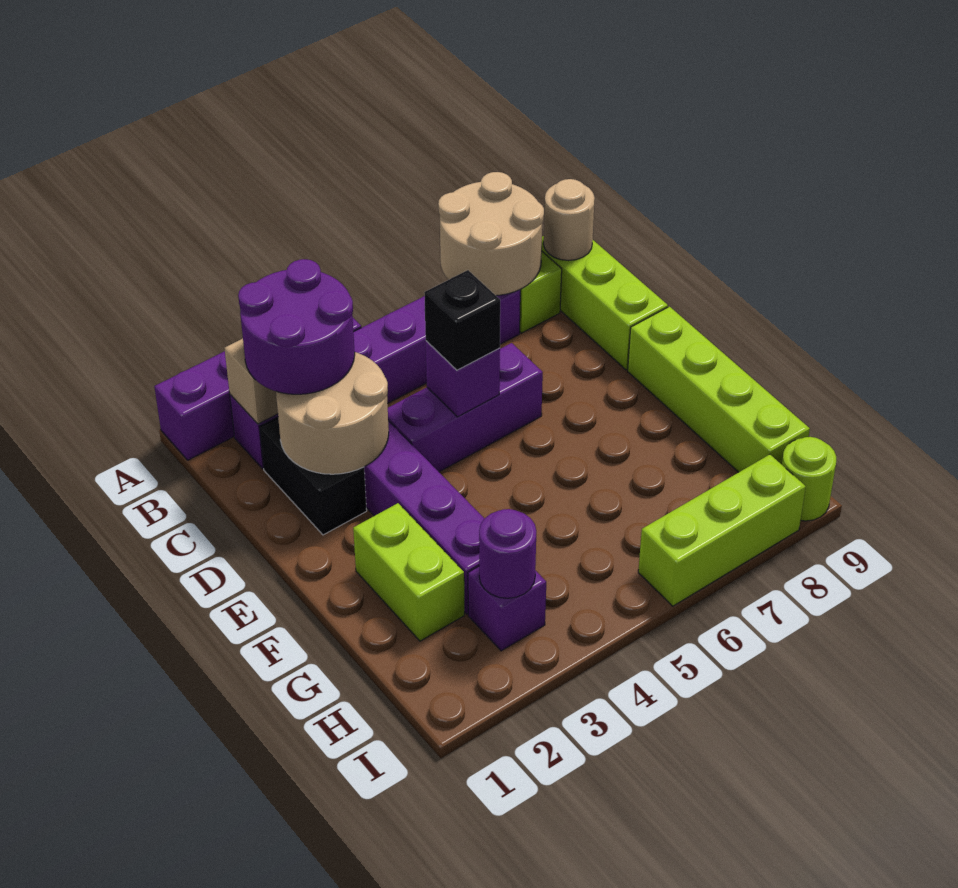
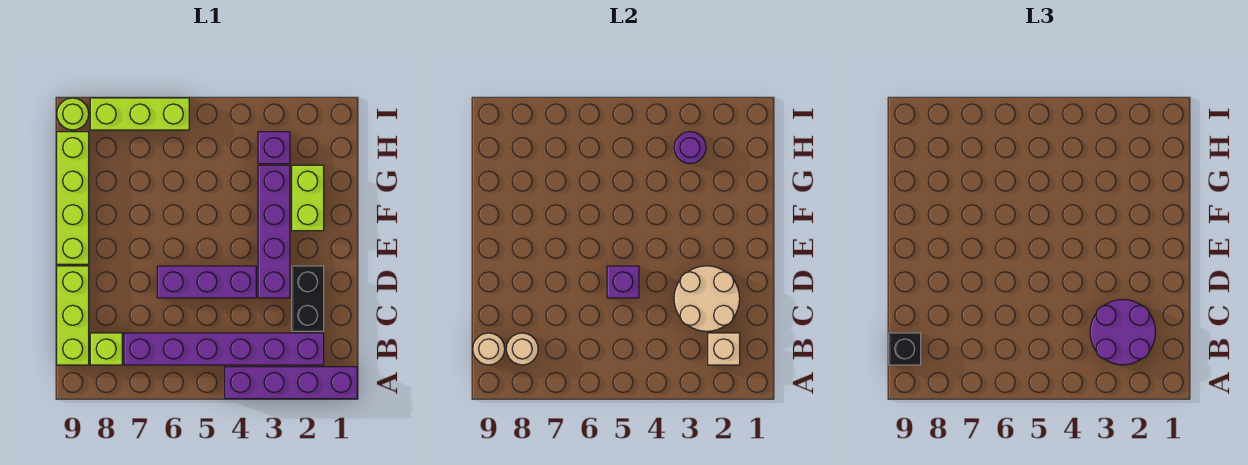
tan 2x2 round brick [438,172,544,295] -> tan 1x1 round brick [506,333,538,365]
black 1x1 brick [424,270,500,370] -> black 1x1 brick moved to [889,333,921,365]

